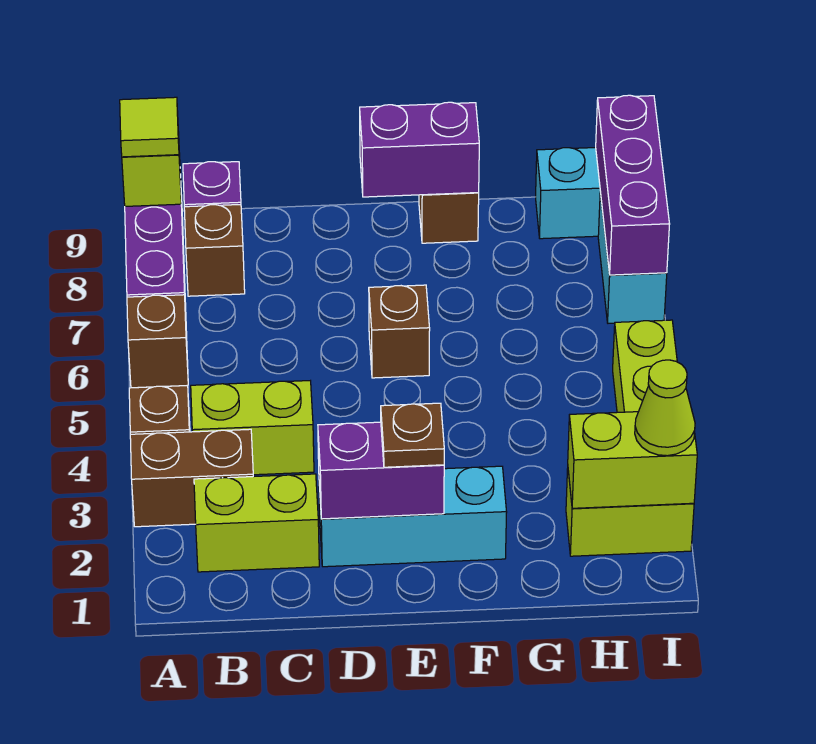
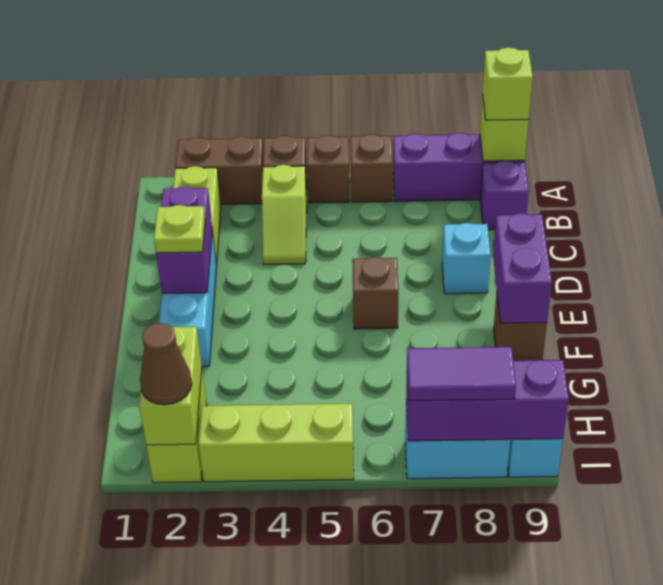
brown 1x2 brick [130,429,253,527] -> brown 1x2 brick turned to [176,137,264,204]
lime 1x1 tile [120,97,179,157] -> lime 1x1 brick [483,47,533,120]
lime 1x2 brick [191,381,314,475] -> lime 1x2 slope [262,165,307,264]
brown 1x1 brick [184,204,245,296] -> brown 1x1 brick moved to [307,135,349,203]
none -> cyan 1x1 brick [442,223,491,294]
brown 1x1 plate [381,403,444,467] -> lime 1x1 plate [154,205,205,253]
lime 1x1 cone [635,360,695,456] -> brown 1x1 cone [140,323,192,405]
none -> purple 1x2 tile [407,347,516,401]

